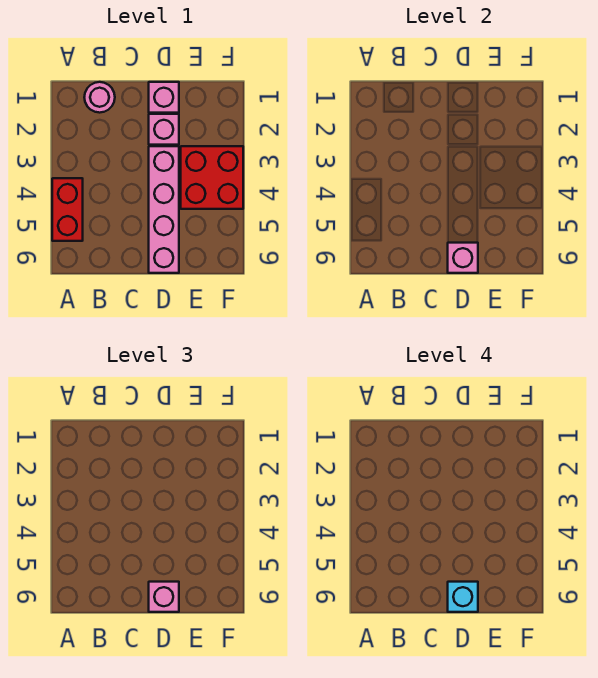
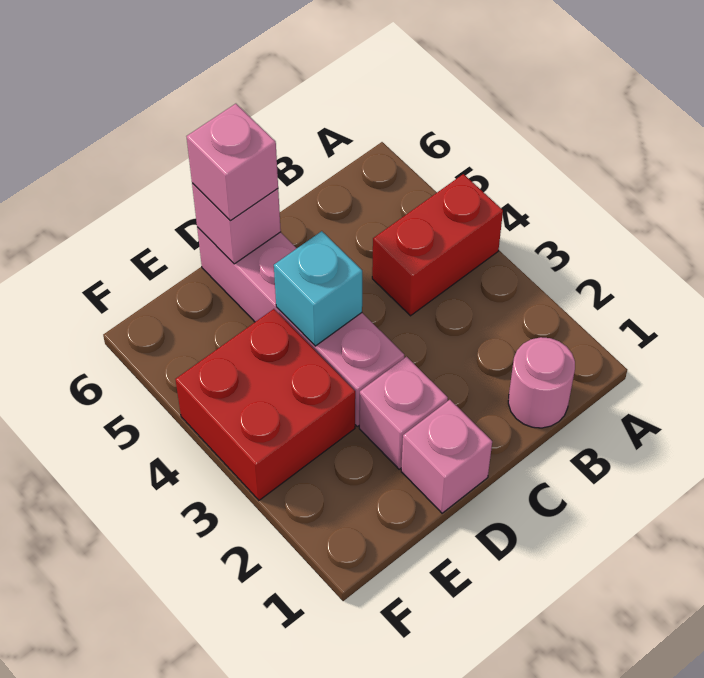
red 1x2 brick [52,178,83,241] -> red 1x2 brick turned to [372,174,503,316]
cyan 1x1 brick [448,582,478,612] -> cyan 1x1 brick moved to [274,231,362,346]

